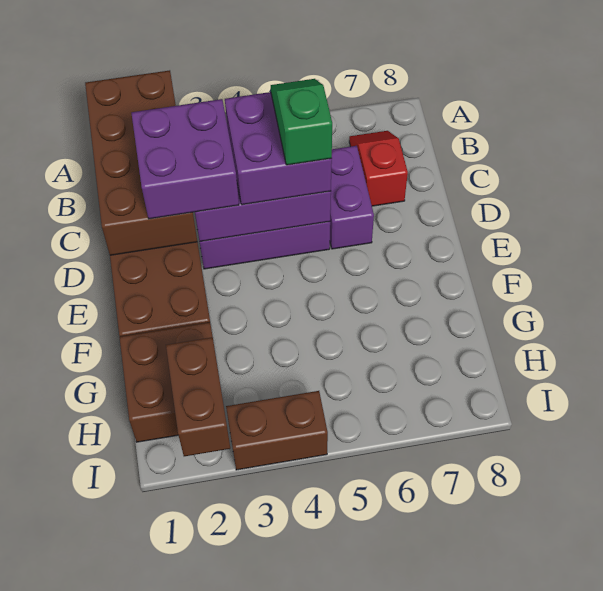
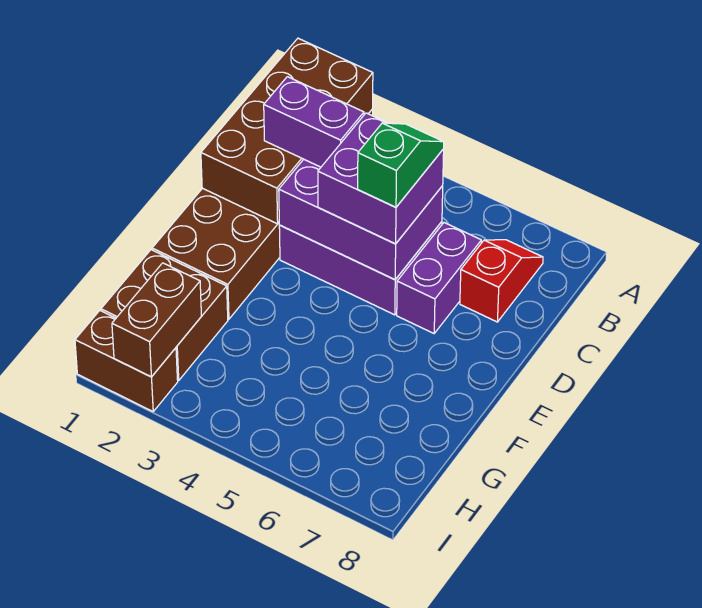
purple 2x2 brick [131,99,239,219] -> purple 1x2 brick [264,77,364,167]
brown 1x2 brick [226,391,328,470] -> brown 1x2 brick moved to [75,311,178,411]

